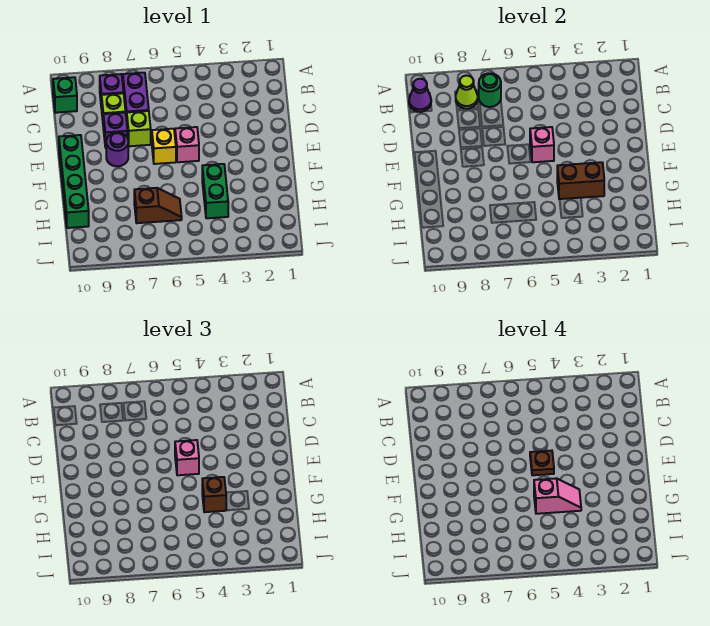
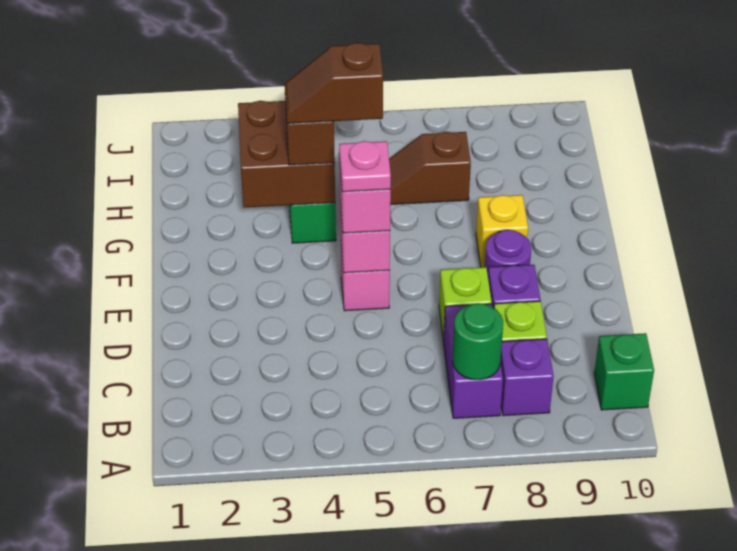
lime 1x1 cone [456,76,478,109] -> none
purple 1x1 cone [409,79,431,112] -> none
brown 1x1 plate [530,451,554,475] -> pink 1x1 plate [339,141,391,192]
yellow 1x1 brick [152,129,176,164] -> yellow 1x1 brick moved to [476,195,528,267]
green 1x4 brick [59,135,89,228] -> none
brown 1x2 brick [557,162,604,199] -> brown 2x2 brick [238,101,335,207]
pink 1x2 slope [534,478,581,514] -> brown 1x2 slope [285,43,383,124]

